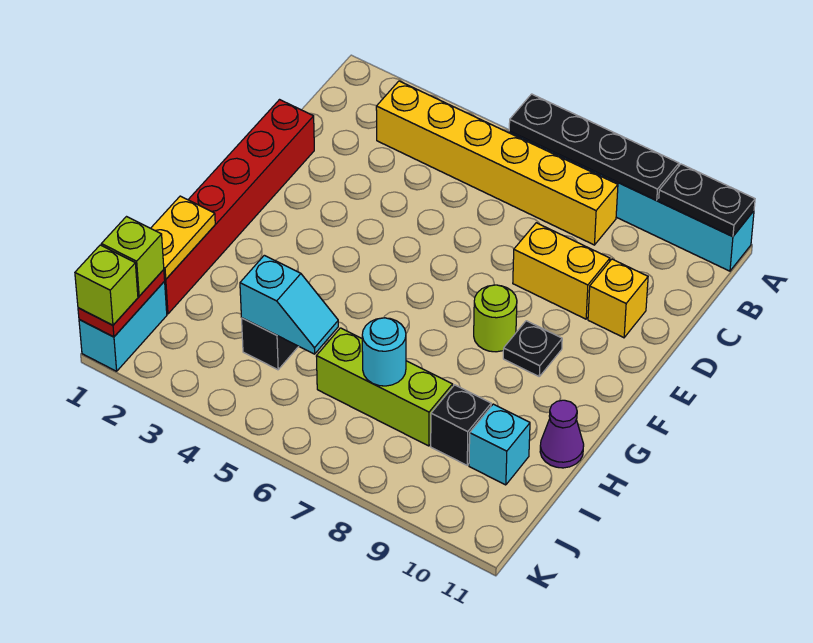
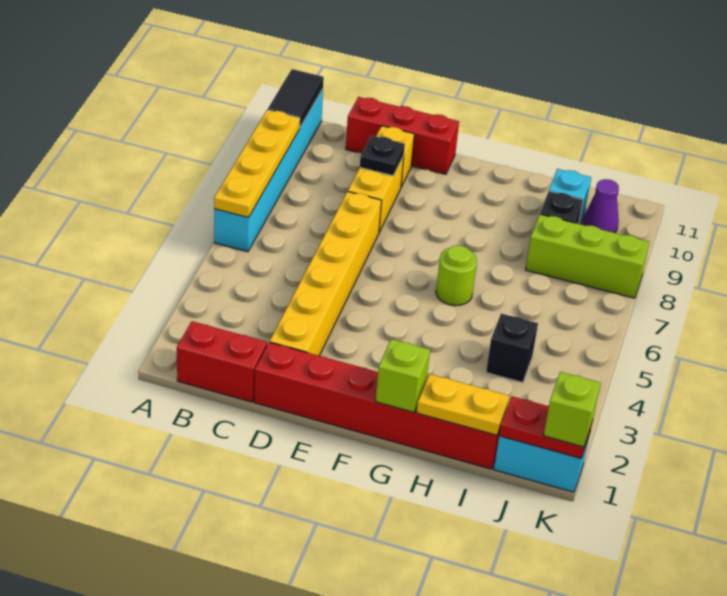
black 1x4 plate [509,94,679,200] -> yellow 1x4 plate [214,110,300,218]
black 1x2 plate [659,164,755,237] -> black 1x2 tile [268,69,324,127]
none -> red 1x2 brick [177,321,267,402]
yellow 1x6 brick [376,81,618,245] -> yellow 1x6 brick moved to [270,192,382,356]
none -> red 1x3 brick [346,97,459,174]
lime 1x1 round brick [474,285,517,352] -> lime 1x1 round brick moved to [436,245,477,306]
black 1x1 plate [503,321,562,376] -> black 1x1 plate moved to [360,136,405,176]
purple 1x1 cone [540,400,584,468] -> purple 1x1 cone moved to [583,179,619,233]
cyan 1x2 slope [240,255,338,354] -> none
lime 1x3 brick [316,328,453,446] -> lime 1x3 brick turned to [526,214,649,298]
cyan 1x1 round brick [362,318,406,386] -> none
lime 1x1 brick [101,217,164,296] -> lime 1x1 brick moved to [376,339,430,412]

